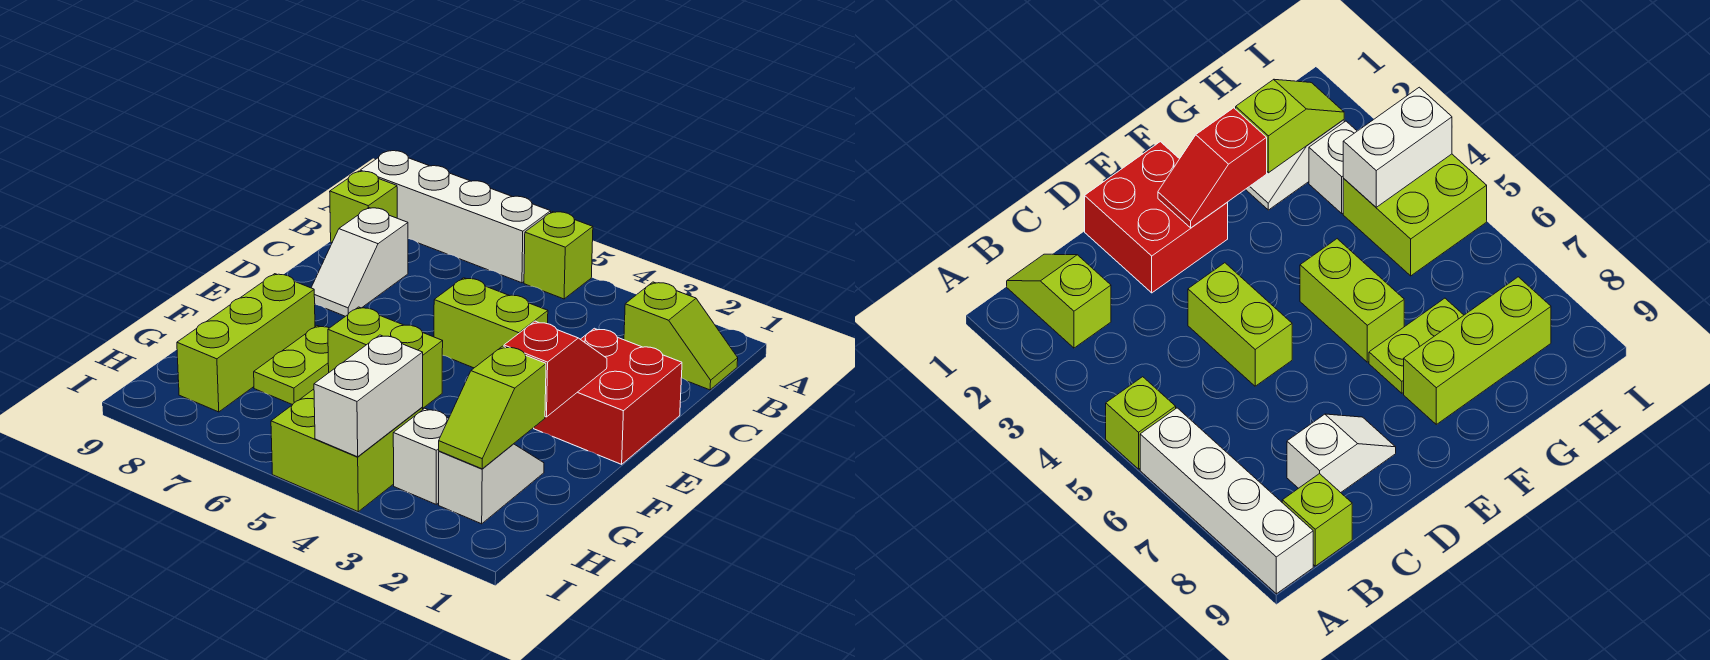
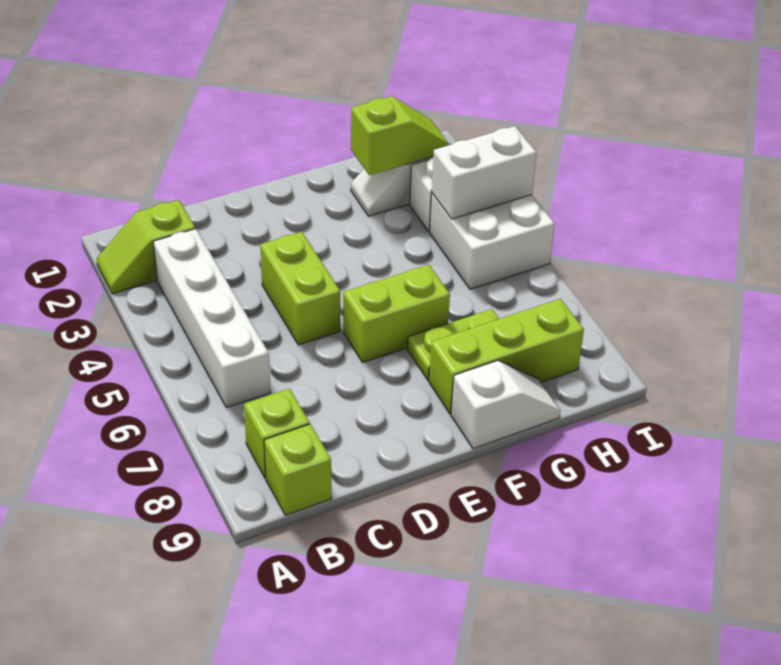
lime 1x1 brick [524,212,593,299] -> lime 1x1 brick moved to [244,389,310,478]
white 1x4 brick [360,151,551,283] -> white 1x4 brick moved to [153,229,270,408]
lime 1x2 slope [624,282,738,390] -> lime 1x2 slope turned to [97,200,196,294]
white 1x2 slope [311,208,408,316] -> white 1x2 slope moved to [451,361,561,449]
red 2x2 brick [534,328,682,464] -> none
red 1x2 slope [504,321,607,417] -> none
lime 1x2 brick [328,307,443,408] -> lime 1x2 brick turned to [343,265,450,362]
lime 2x2 brick [271,389,423,512] -> white 2x2 brick [430,193,555,289]

